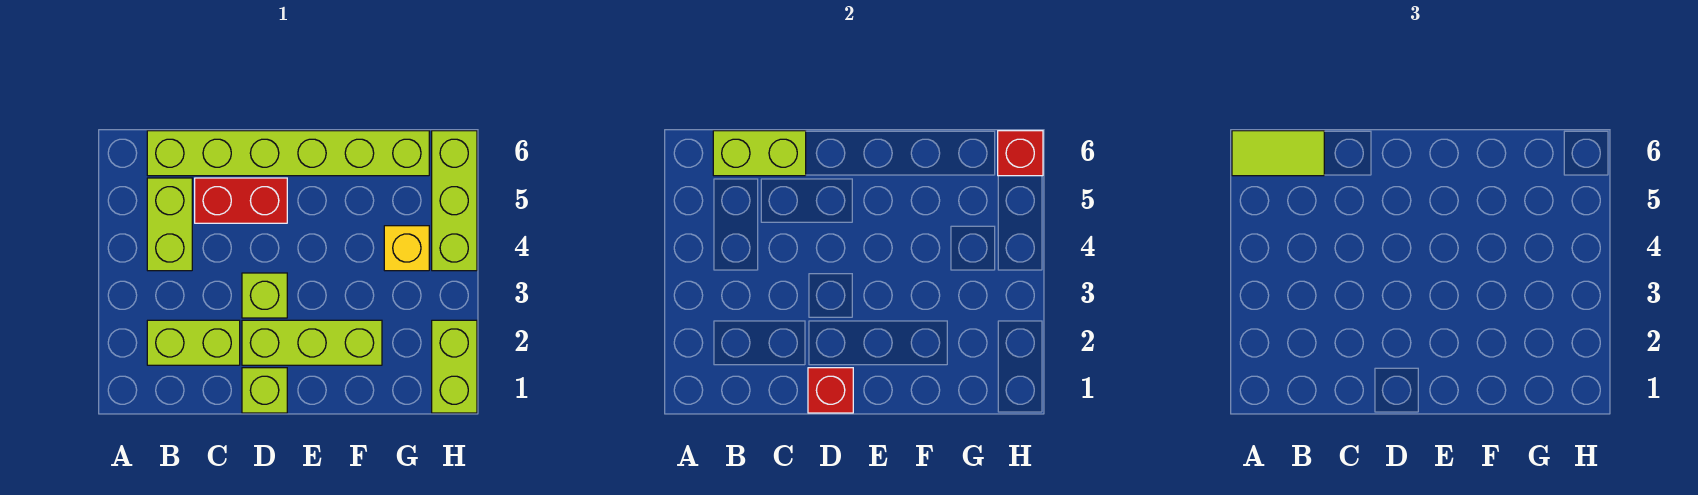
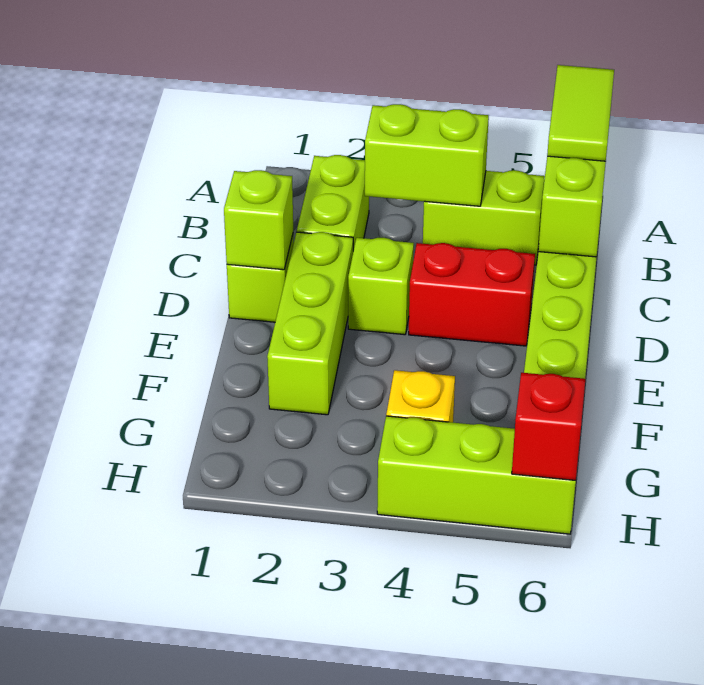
red 1x2 brick [195,178,287,223] -> red 1x2 brick turned to [409,243,535,346]
red 1x1 brick [808,368,853,413] -> lime 1x1 brick [224,170,293,270]
lime 1x2 brick [432,320,477,413] -> lime 1x2 brick moved to [365,104,489,206]

